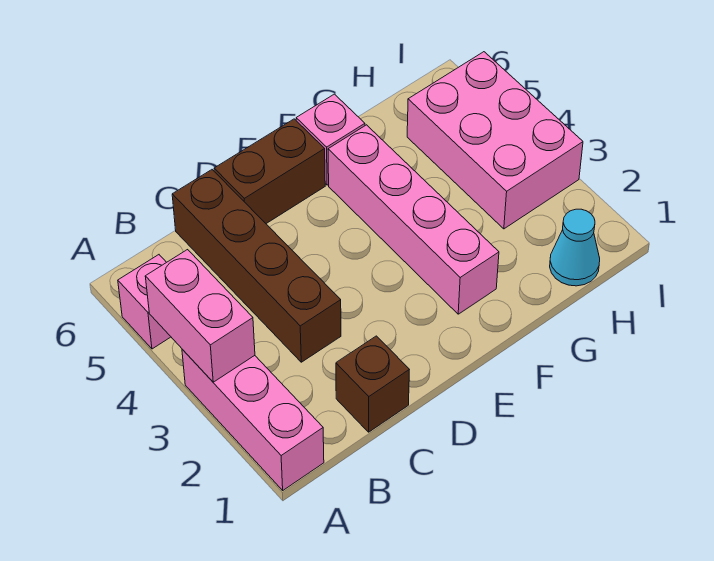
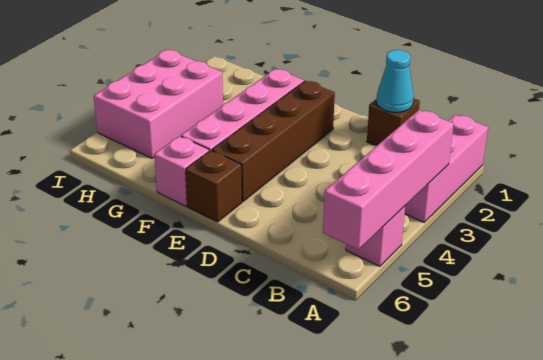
pink 1x2 brick [145,250,255,382] -> pink 1x4 brick [323,110,454,249]
brown 1x4 brick [172,170,341,362] -> brown 1x4 brick moved to [212,81,335,201]
brown 1x2 brick [214,119,325,224] -> brown 1x1 brick [186,150,242,222]
cyan 1x1 cone [550,209,600,286] -> cyan 1x1 cone moved to [376,50,414,112]

